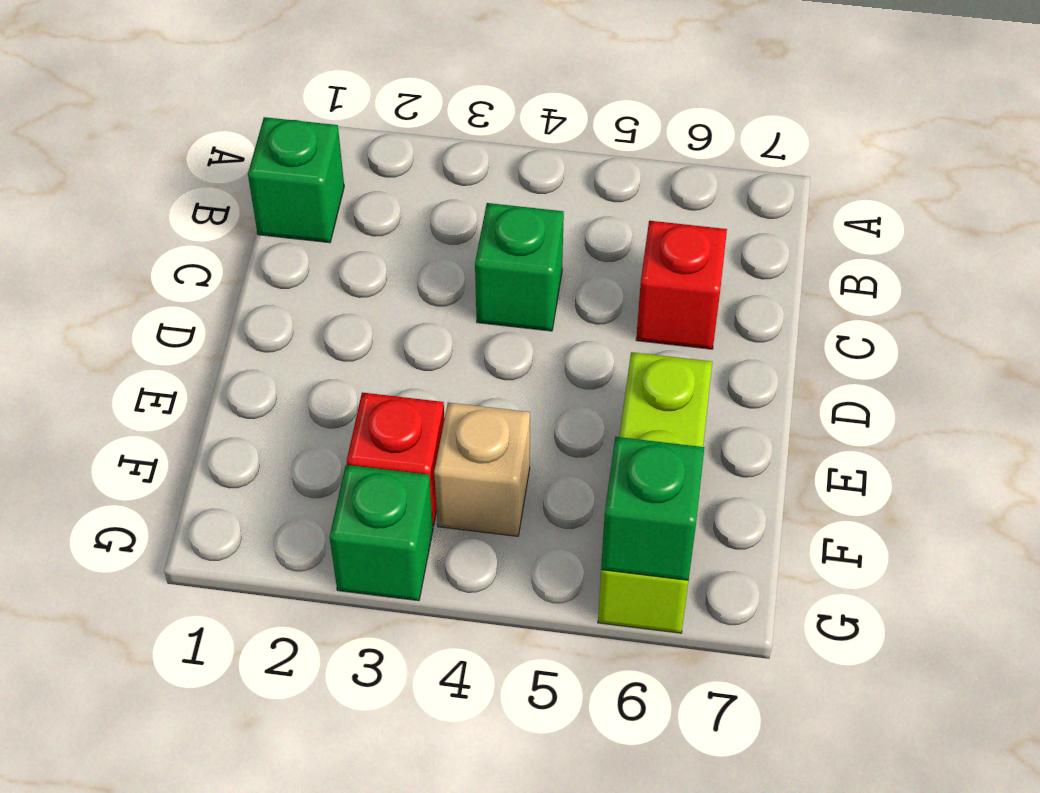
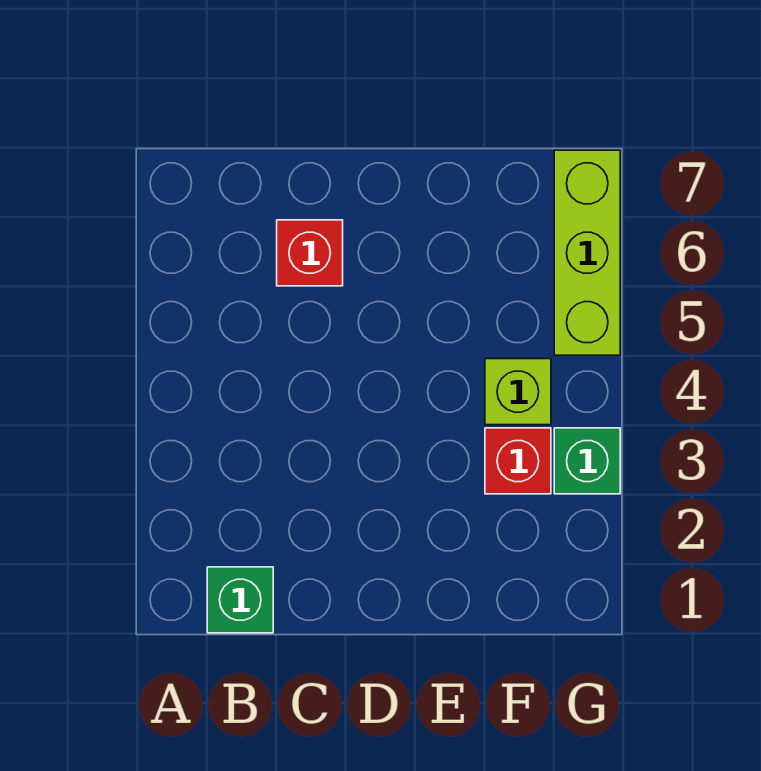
green 1x1 brick [475,203,564,331] -> none
lime 1x3 brick [598,352,712,633] -> lime 1x3 brick turned to [554,150,620,355]
tan 1x1 brick [434,402,530,536] -> lime 1x1 brick [485,359,551,425]
green 1x1 brick [601,437,704,580] -> none

